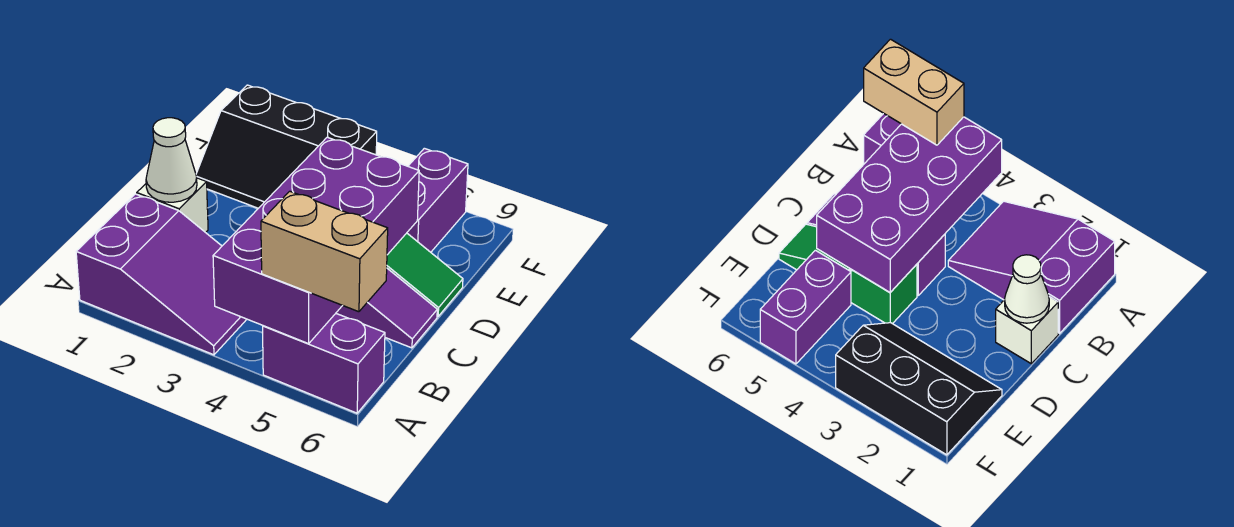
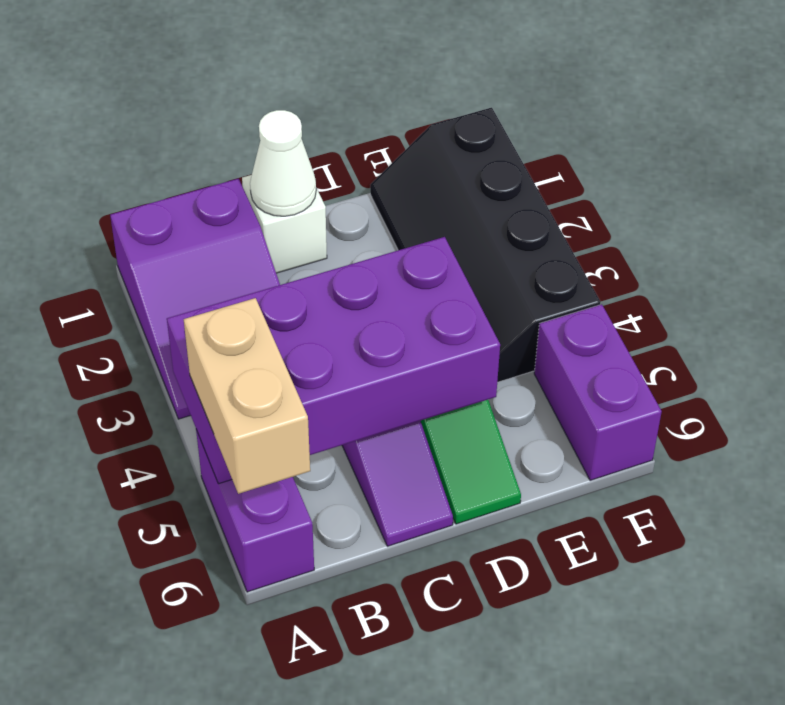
black 2x3 slope [196,85,377,208] -> black 2x4 slope [370,108,600,382]
purple 1x2 brick [407,148,468,252] -> purple 1x2 brick turned to [534,304,662,481]

